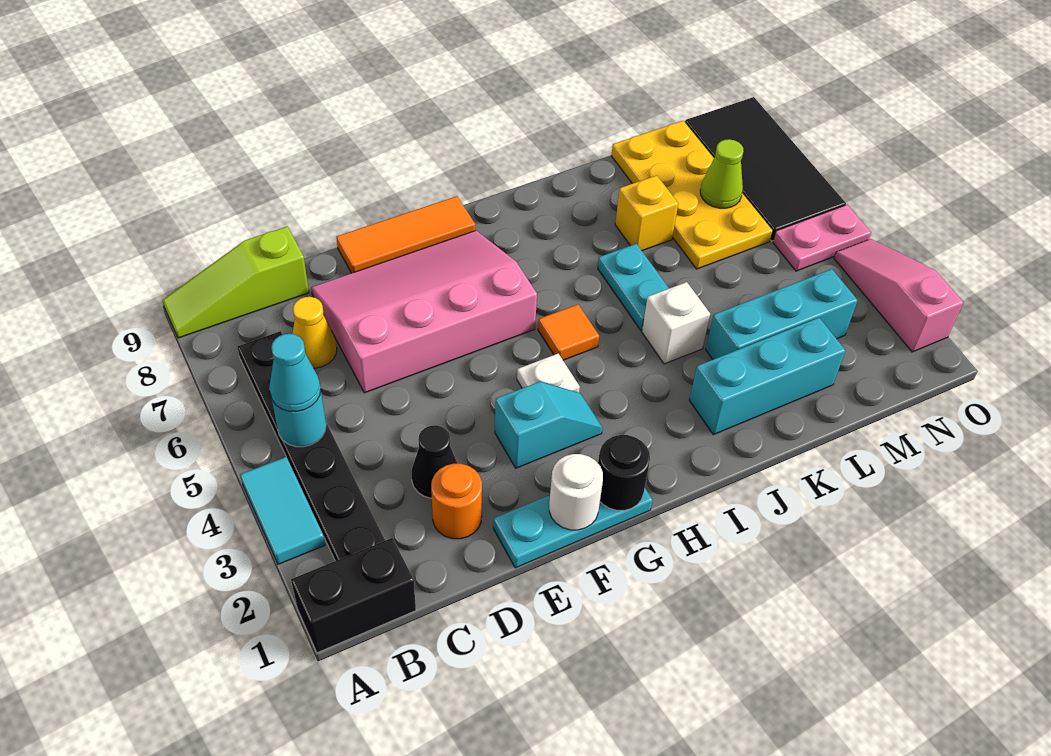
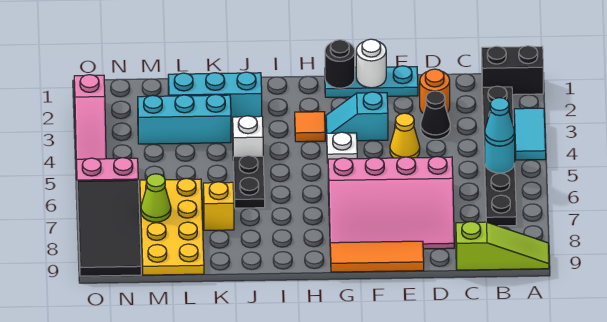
yellow 1x1 cone [292,297,337,368] -> yellow 1x1 cone moved to [390,113,420,158]
orange 1x1 tile [538,304,599,360] -> orange 1x1 tile moved to [295,112,325,142]
cyan 1x2 plate [598,244,669,330] -> black 1x2 plate [233,156,265,208]

